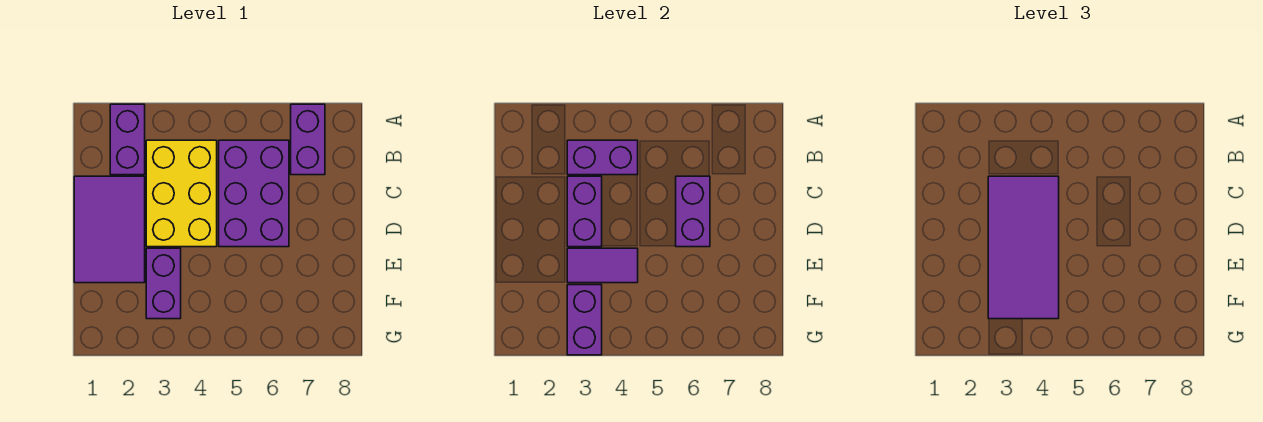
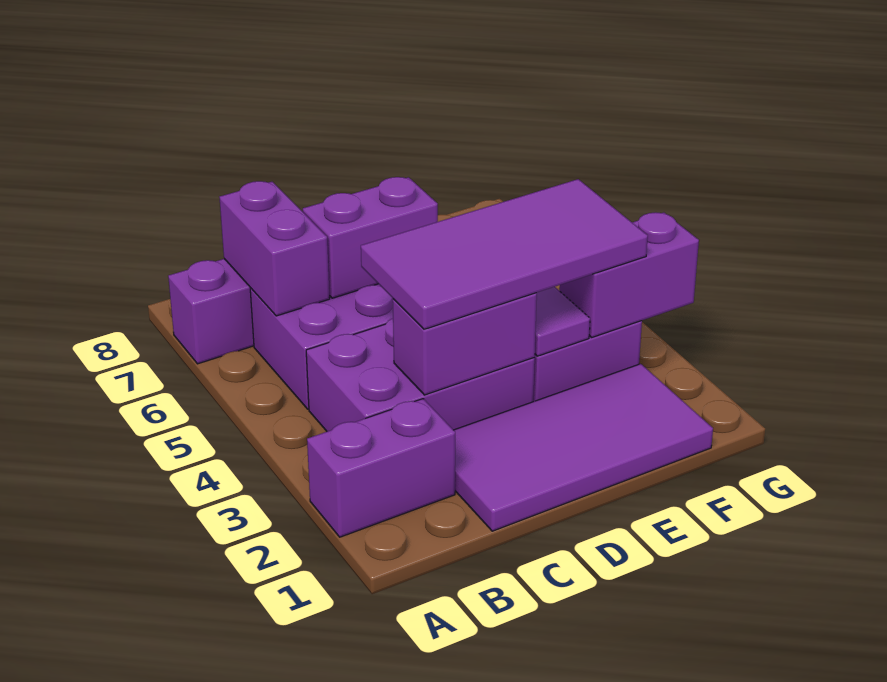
yellow 2x3 brick [146,140,217,247] -> purple 2x3 brick [306,318,535,431]
purple 1x2 brick [567,140,638,175] -> purple 1x2 brick moved to [219,181,330,316]
purple 2x3 tile [74,176,145,283] -> purple 2x4 tile [454,364,713,531]

